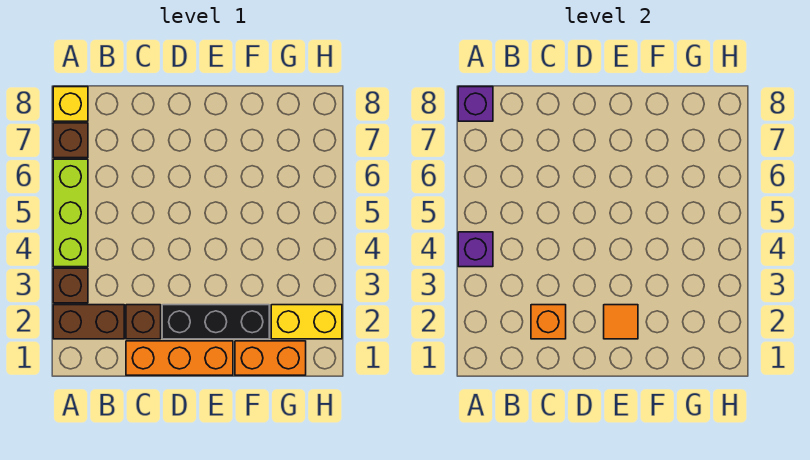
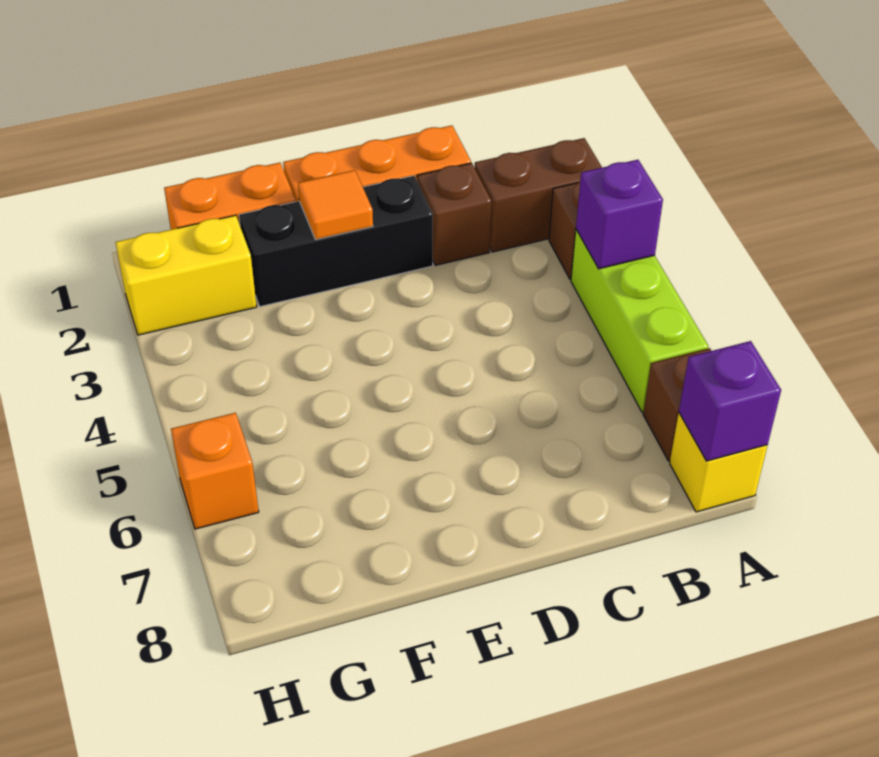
orange 1x1 brick [531,305,566,339] -> orange 1x1 brick moved to [171,413,259,529]

